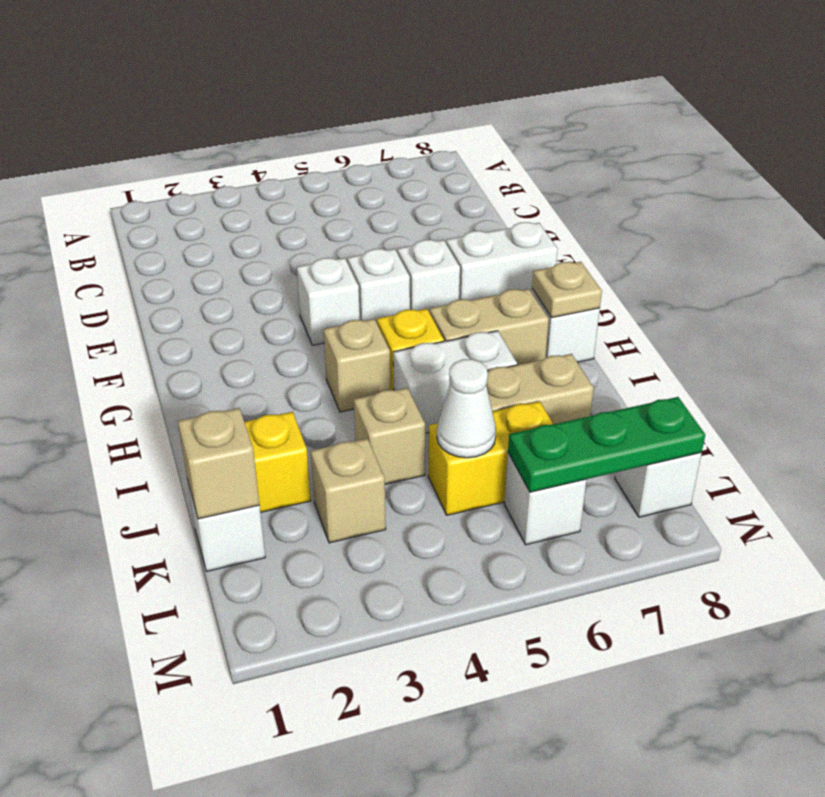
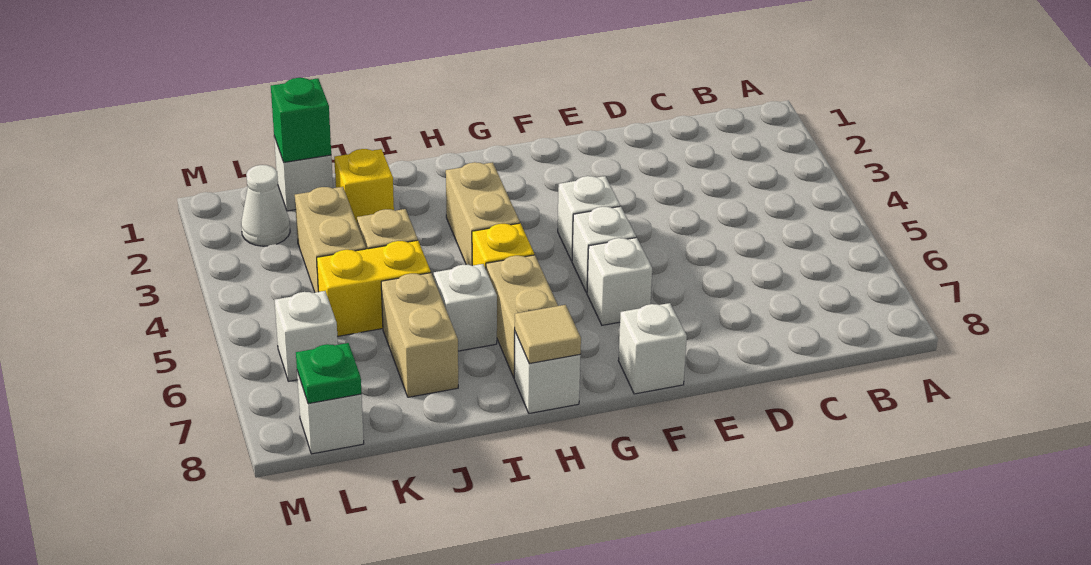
white 1x2 brick [446,222,558,300] -> white 1x1 brick [618,303,687,394]
tan 1x1 brick [324,319,390,412] -> tan 1x2 brick [446,162,520,265]
tan 1x1 plate [532,262,602,318] -> tan 1x1 tile [515,305,581,364]
white 1x2 brick [393,331,517,433] -> white 1x1 brick [434,264,497,351]
tan 1x1 brick [178,408,259,519] -> green 1x1 brick [271,78,331,162]
tan 1x1 brick [311,438,386,543] -> tan 1x2 brick [295,187,366,292]
yellow 1x2 brick [428,401,553,515] -> yellow 1x2 brick turned to [317,240,431,336]
white 1x1 cone [437,359,496,458] -> white 1x1 cone moved to [241,165,290,246]
green 1x3 plate [508,397,705,492] -> green 1x1 plate [296,343,362,404]

